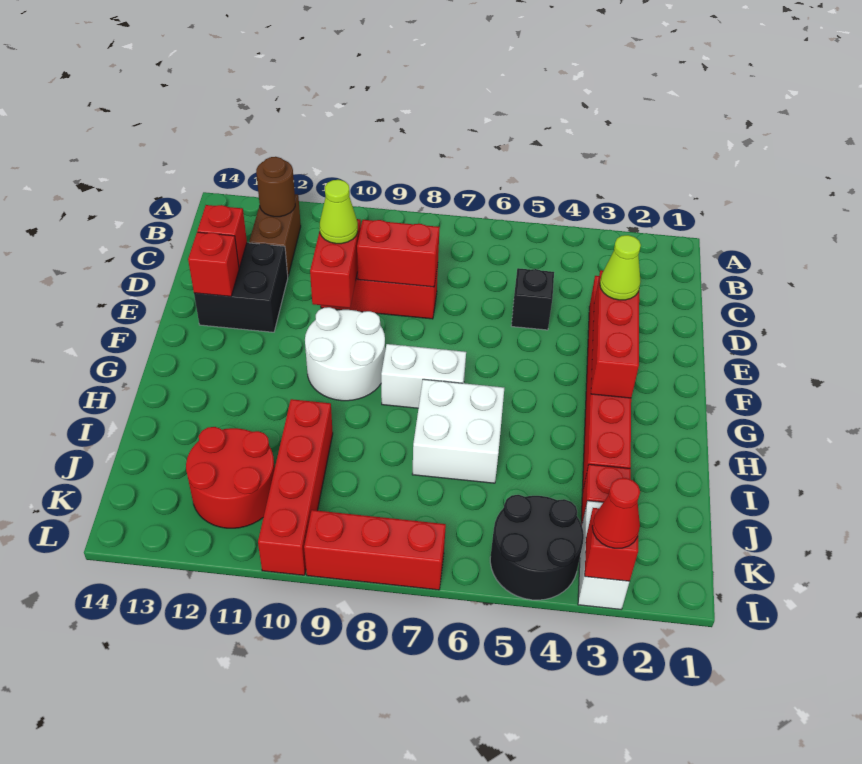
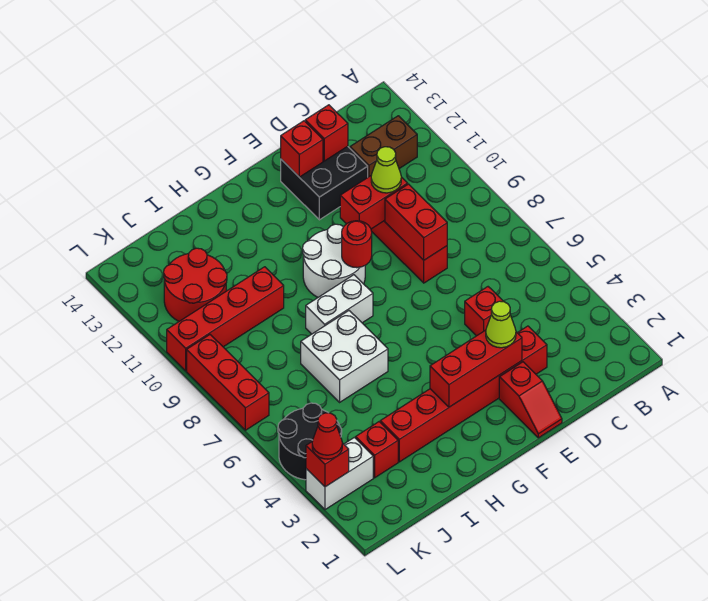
brown 1x1 round brick [256,157,295,217] -> none
black 1x1 brick [511,268,554,330] -> red 1x1 brick [465,287,504,336]
none -> red 1x2 slope [499,362,562,438]
none -> red 1x1 round brick [342,221,372,268]
white 1x2 brick [381,344,466,408] -> white 1x2 brick turned to [306,275,373,334]

